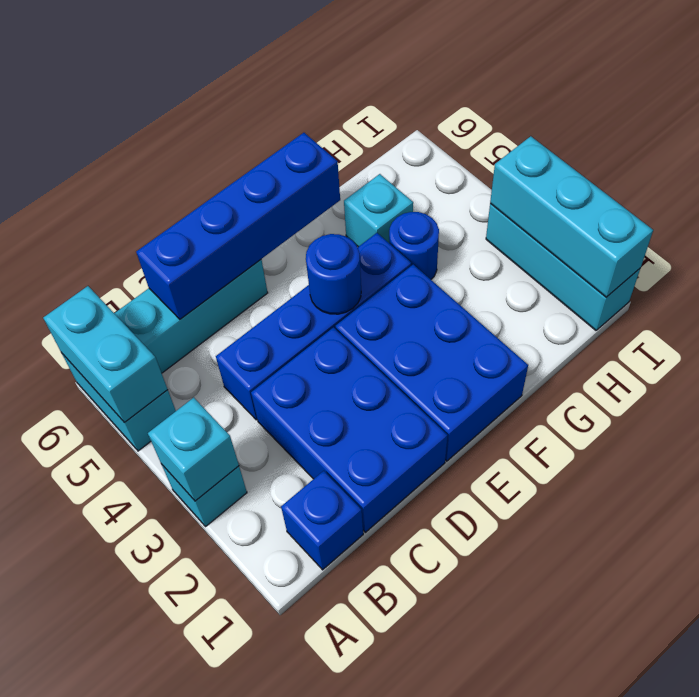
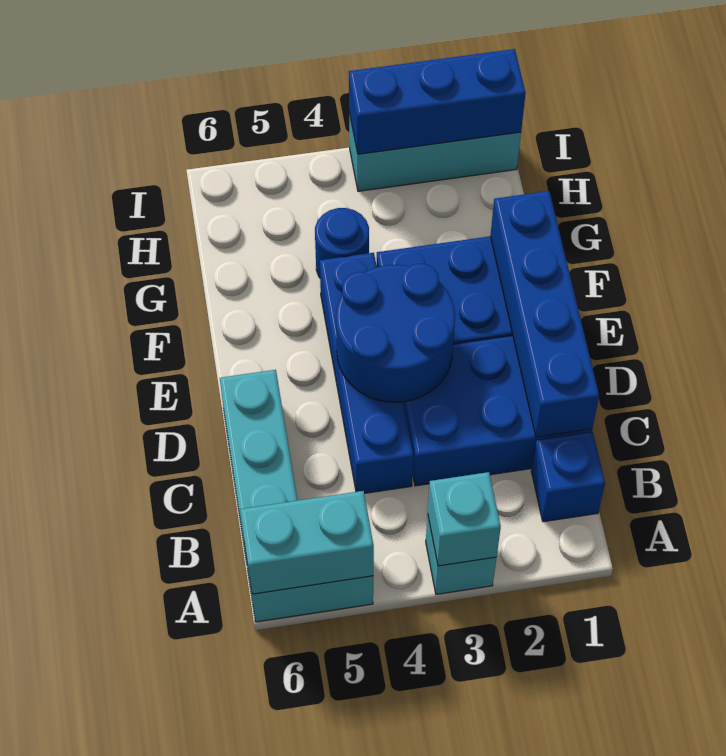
blue 1x4 brick [136,133,340,319] -> blue 1x4 brick moved to [490,191,599,437]
blue 1x1 round brick [306,234,361,314] -> blue 2x2 round brick [336,264,455,402]
cyan 1x1 brick [344,174,413,247] -> none
cyan 1x3 brick [490,136,653,297] -> blue 1x3 brick [349,49,526,154]

